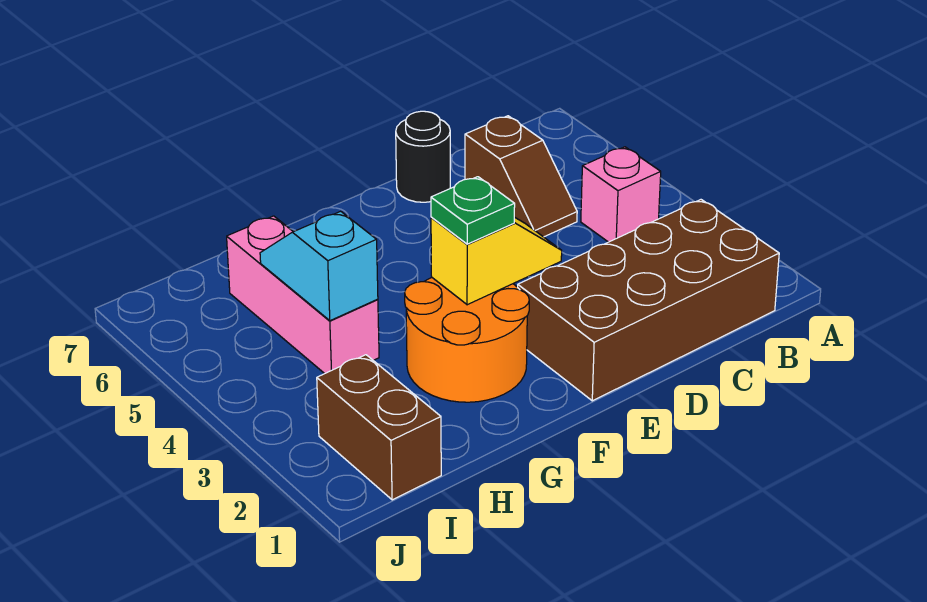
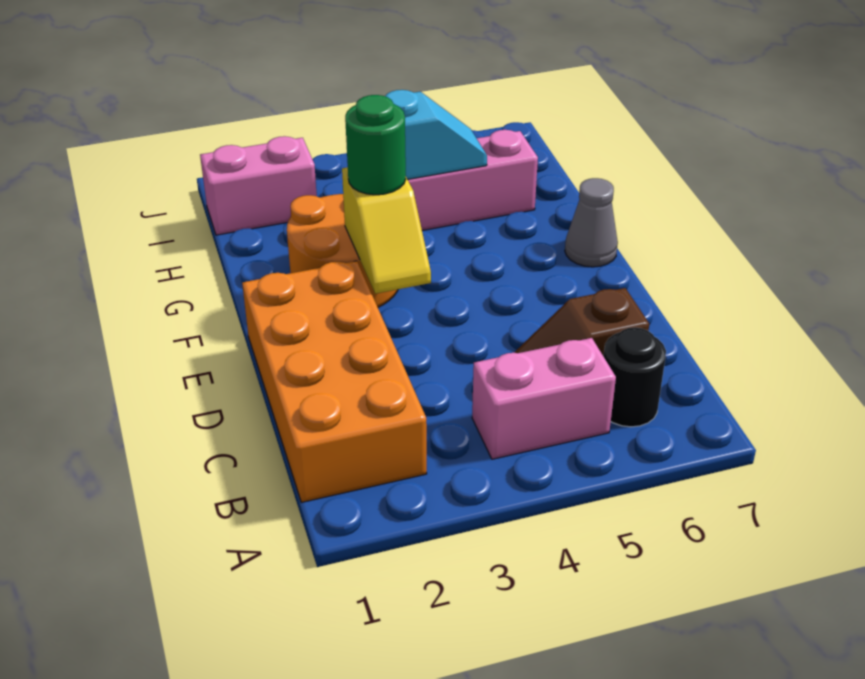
brown 2x4 brick [518,200,779,401] -> orange 2x4 brick [242,261,427,502]
pink 1x1 brick [581,147,661,242] -> pink 1x2 brick [472,338,616,459]
black 1x1 round brick [396,111,450,202] -> black 1x1 round brick moved to [604,327,666,427]
green 1x1 plate [431,177,515,244] -> green 1x1 round brick [345,95,406,195]
none -> grey 1x1 cone [565,178,618,267]
brown 1x2 brick [317,355,441,500] -> pink 1x2 brick [200,136,317,235]

